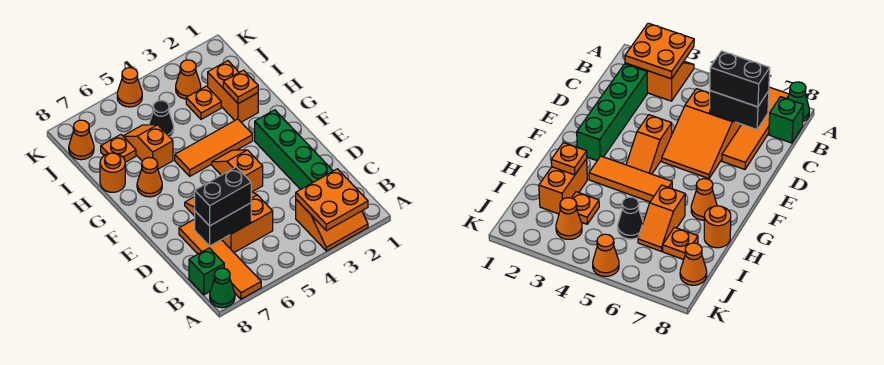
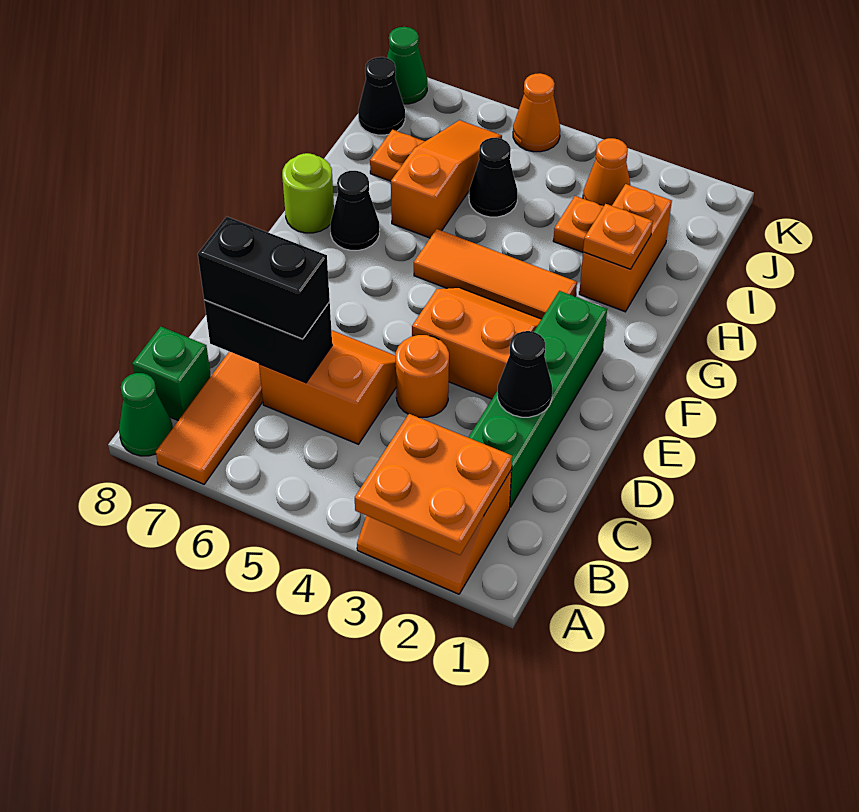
orange 2x3 slope [185,192,273,252] -> orange 2x2 slope [259,330,396,444]
none -> black 1x1 cone [498,331,552,417]
orange 1x2 slope [212,150,263,192] -> orange 2x2 slope [412,288,541,399]
orange 1x1 cone [137,158,162,197] -> black 1x1 cone [330,171,380,250]
none -> lime 1x1 round brick [282,153,334,233]
orange 1x2 slope [123,125,173,169] -> orange 1x3 slope [391,120,502,238]
orange 1x1 round brick [100,153,125,192] -> orange 1x1 round brick moved to [396,335,449,417]
orange 1x1 cone [69,120,94,160] -> black 1x1 cone [358,57,405,135]
none -> green 1x1 cone [387,27,427,104]

